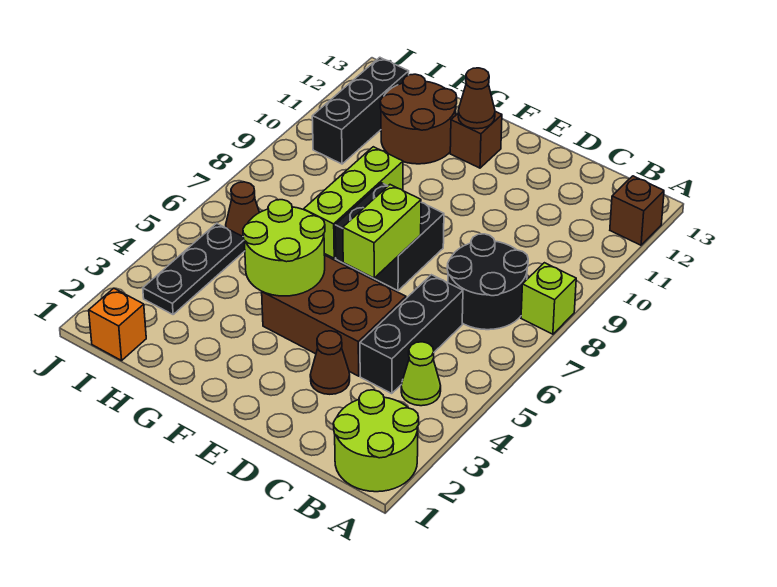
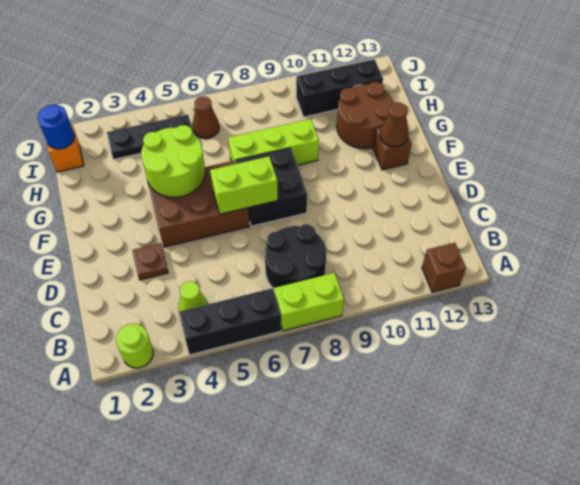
lime 2x2 round brick [333,390,419,492] -> lime 1x1 round brick [116,324,153,368]
lime 1x1 brick [521,263,576,334] -> lime 1x2 brick [274,273,344,331]
black 1x3 brick [360,275,463,394] -> black 1x3 brick moved to [179,288,281,355]
brown 1x1 cone [310,331,350,394] -> brown 1x1 plate [133,243,168,280]
brown 2x3 brick [262,255,406,376] -> brown 2x3 brick turned to [148,161,250,247]
none -> blue 1x1 round brick [38,105,74,149]

